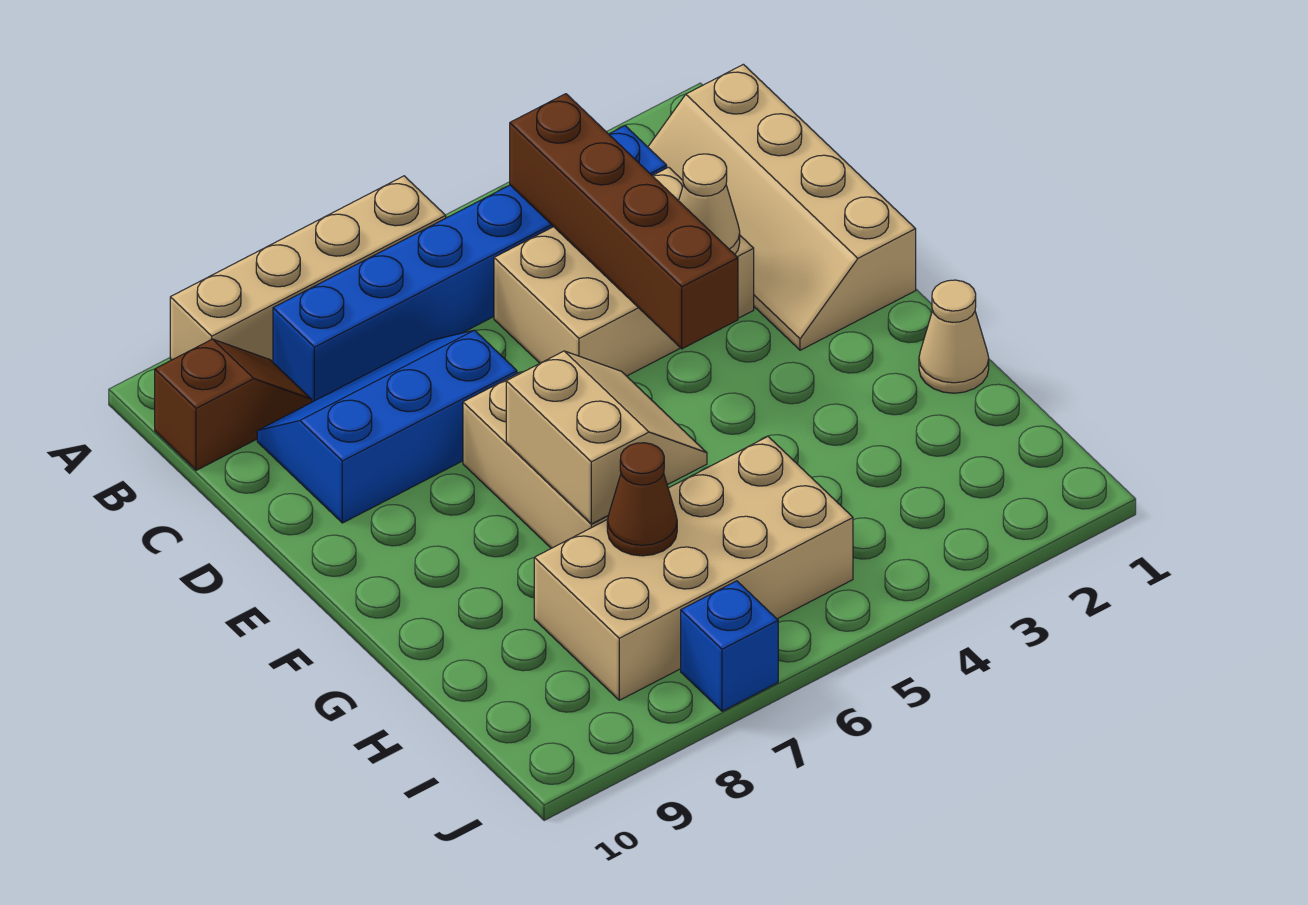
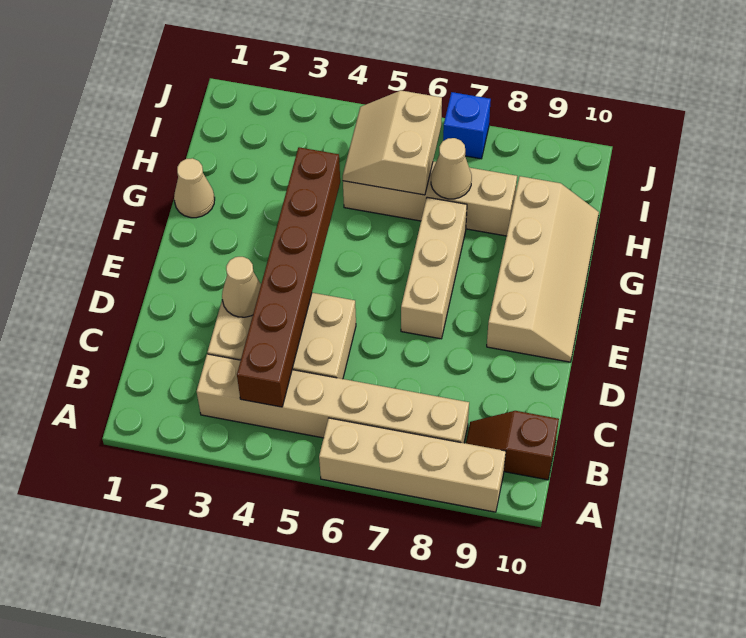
tan 2x4 slope [648,64,916,350] -> tan 2x4 slope moved to [487,176,599,362]
blue 1x6 brick [273,126,667,402] -> tan 1x6 brick [196,354,469,443]
brown 1x4 brick [510,94,738,349] -> brown 1x6 brick [237,147,340,407]
blue 2x3 slope [257,330,517,523] -> none
tan 2x2 slope [506,351,707,524] -> tan 2x2 slope moved to [343,91,442,195]
tan 2x4 brick [534,437,853,700] -> tan 1x4 brick [343,161,517,236]
brown 1x1 cone [607,443,677,556] -> tan 1x1 cone [431,138,472,199]

